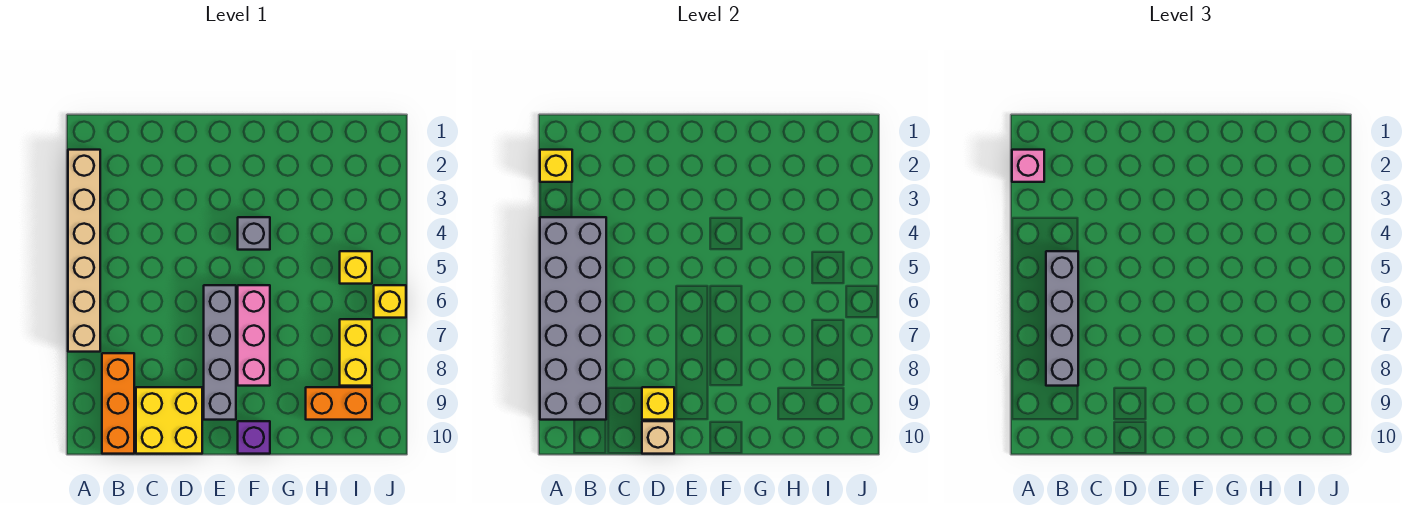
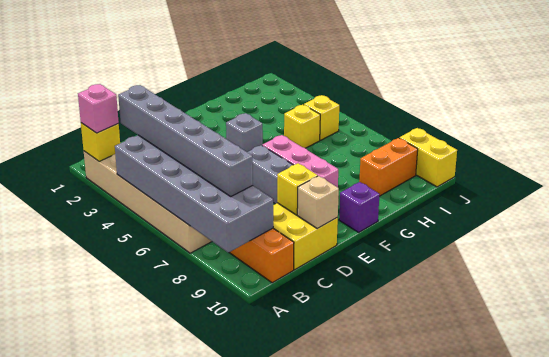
grey 1x4 brick [1046,251,1078,386] -> grey 1x6 brick [118,85,253,196]
yellow 1x2 brick [340,319,372,386] -> yellow 1x2 brick moved to [399,128,457,187]
yellow 1x1 brick [374,285,406,318] -> yellow 1x1 brick moved to [284,105,320,148]

